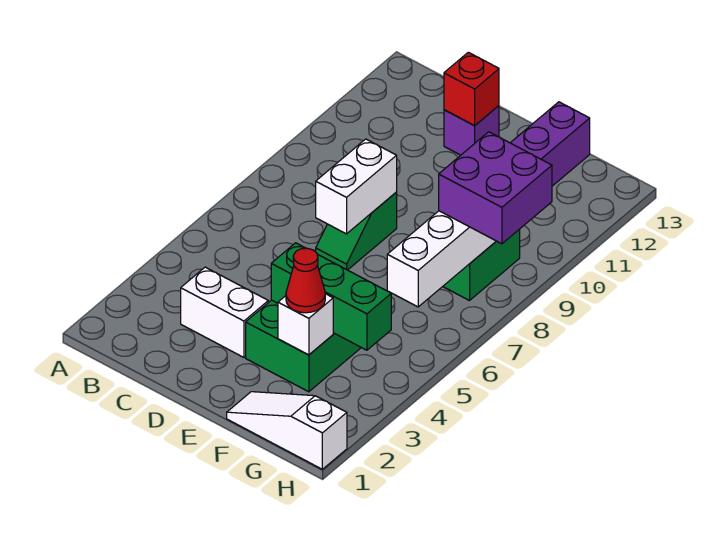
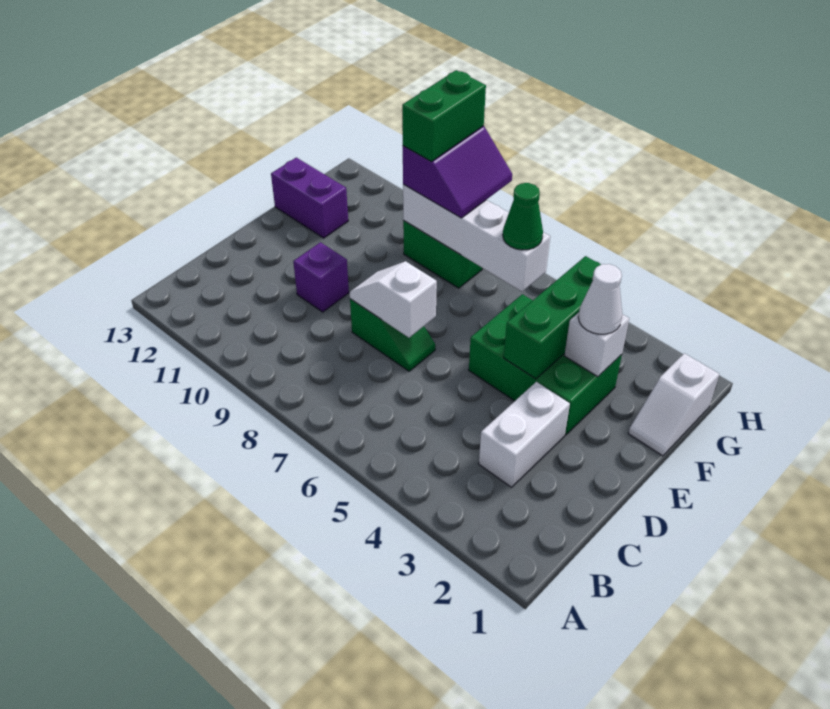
white 1x2 brick [316,139,397,234] -> white 1x2 slope [350,261,437,338]
purple 1x1 brick [444,106,499,155] -> purple 1x1 brick moved to [293,242,349,312]
red 1x1 brick [444,52,499,126] -> none
white 1x3 slope [227,392,347,469] -> white 1x2 slope [628,353,719,456]
red 1x1 cone [286,248,325,313] -> white 1x1 cone [578,264,622,334]
none -> green 1x1 cone [503,183,543,250]
purple 2x2 brick [439,132,552,244] -> purple 2x2 slope [403,126,512,218]
none -> green 1x2 brick [402,70,486,161]

